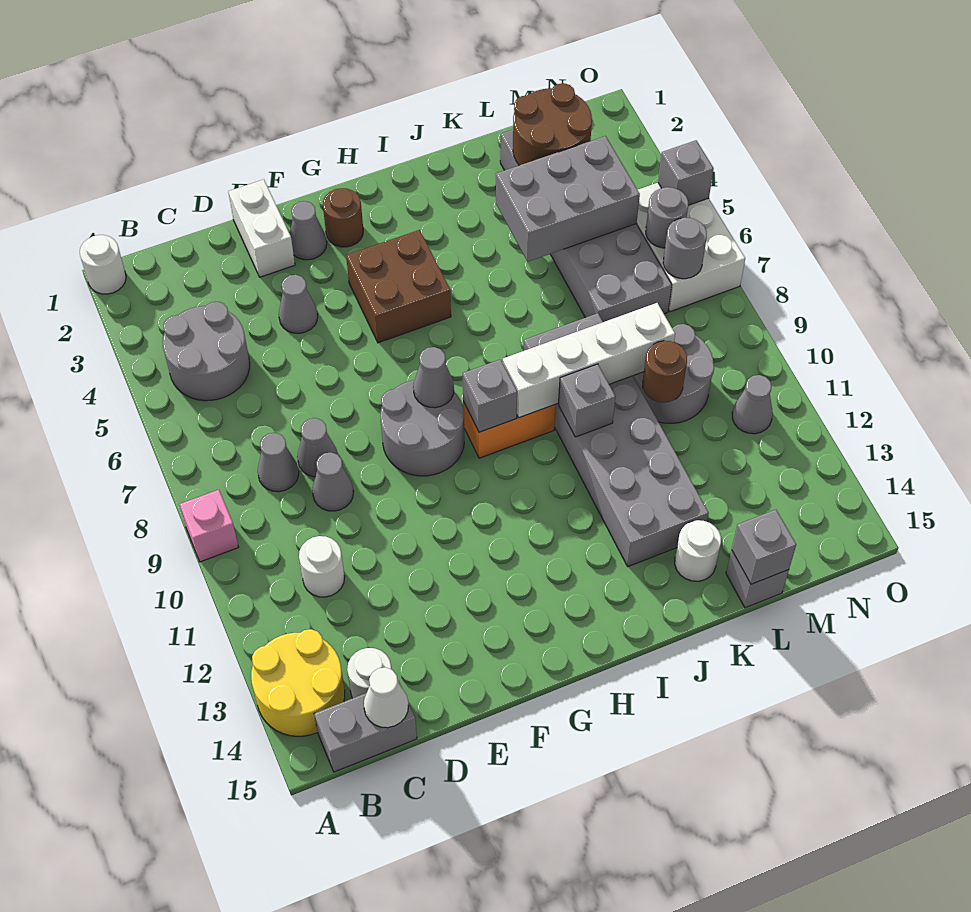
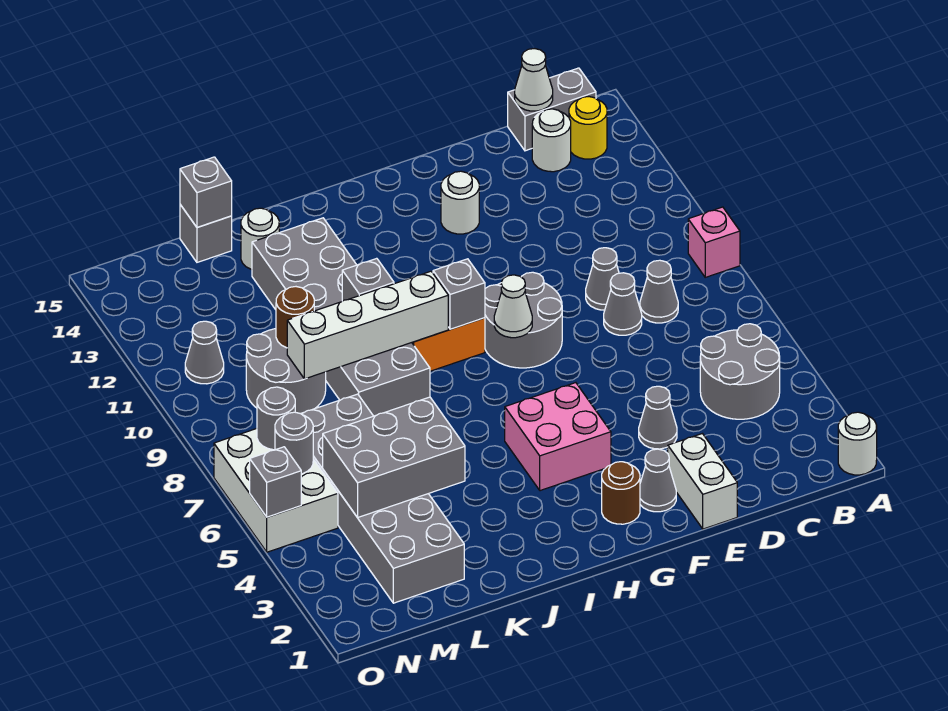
yellow 2x2 round brick [251,629,345,736] -> yellow 1x1 round brick [569,97,607,159]
white 1x1 round brick [299,536,345,597] -> white 1x1 round brick moved to [441,171,479,234]
brown 2x2 brick [346,230,451,343] -> pink 2x2 brick [505,383,611,491]
grey 1x1 cone [413,347,454,408] -> white 1x1 cone [494,275,532,338]
brown 2x2 round brick [513,83,592,165] -> none

